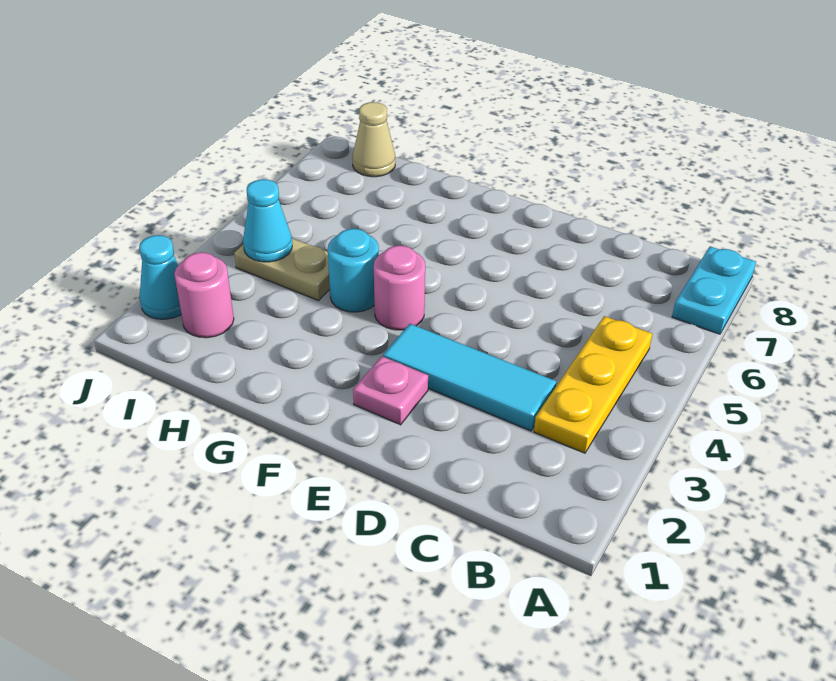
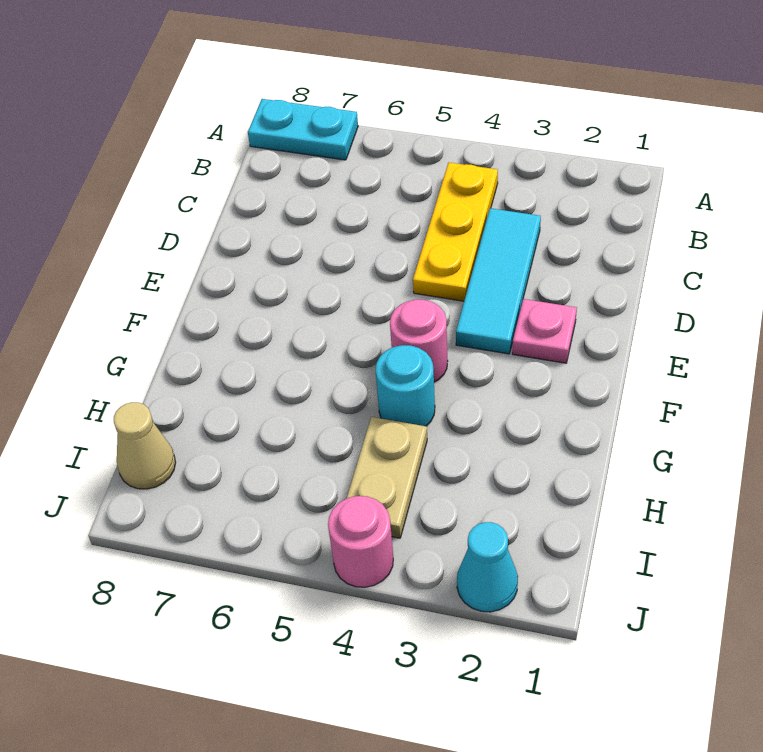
yellow 1x3 plate [534,316,652,453] -> yellow 1x3 plate turned to [413,163,498,301]
pink 1x1 round brick [174,252,234,338] -> pink 1x1 round brick moved to [328,496,393,587]
cyan 1x1 cone [243,179,292,262] -> none

